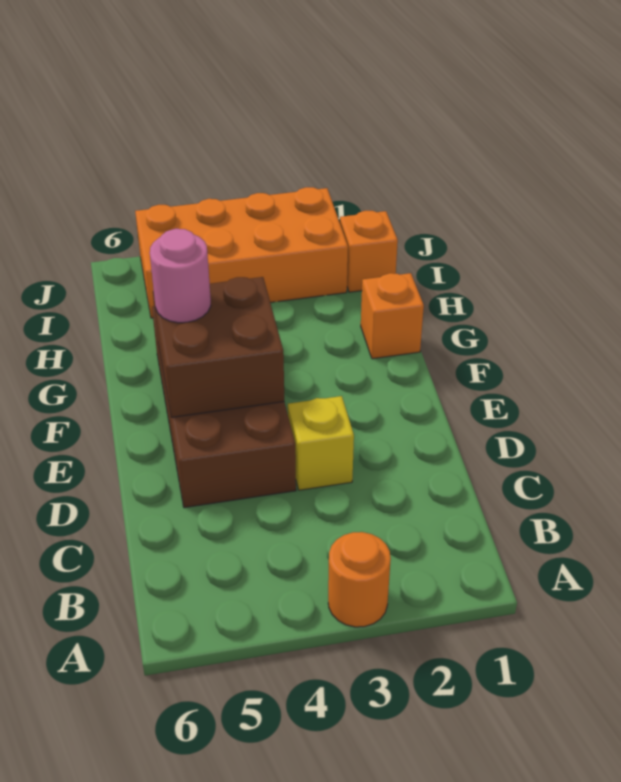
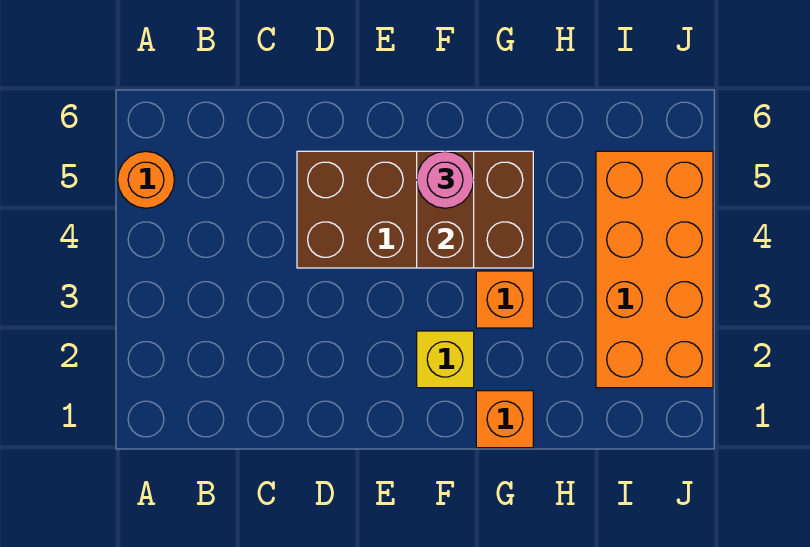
orange 1x1 round brick [328,532,391,627] -> orange 1x1 round brick moved to [118,151,174,208]
yellow 1x1 brick [288,396,354,490] -> yellow 1x1 brick moved to [417,331,474,388]
brown 2x2 brick [153,277,284,417] -> brown 1x2 brick [417,151,474,268]
orange 1x1 brick [340,211,398,292] -> orange 1x1 brick moved to [476,271,533,328]

